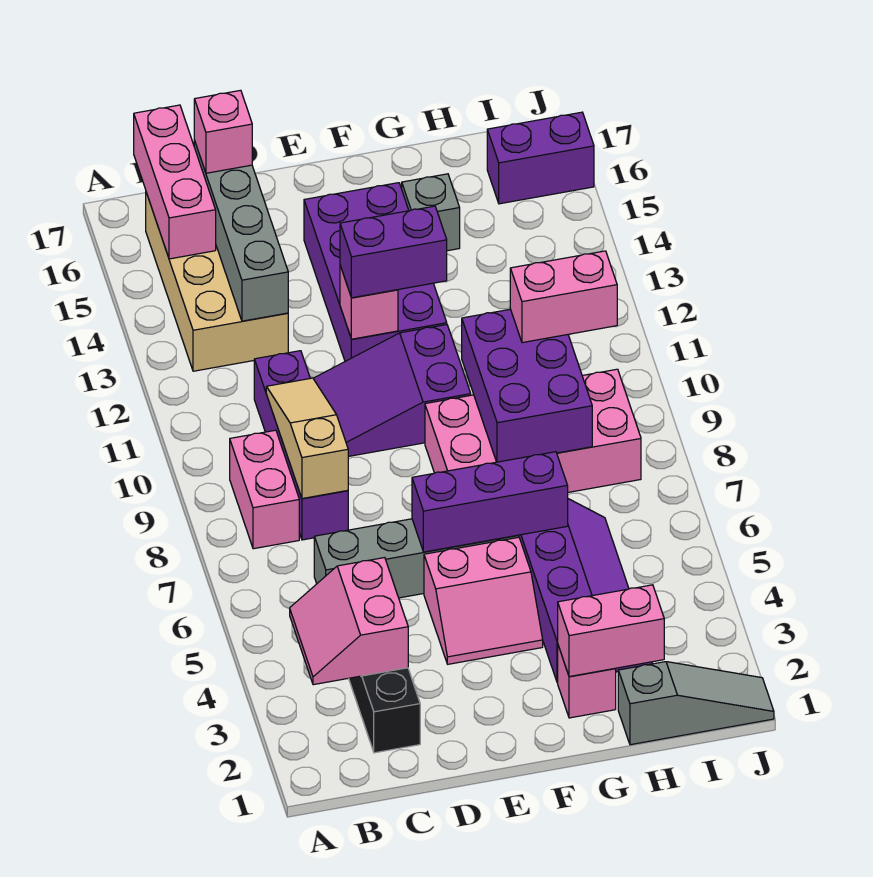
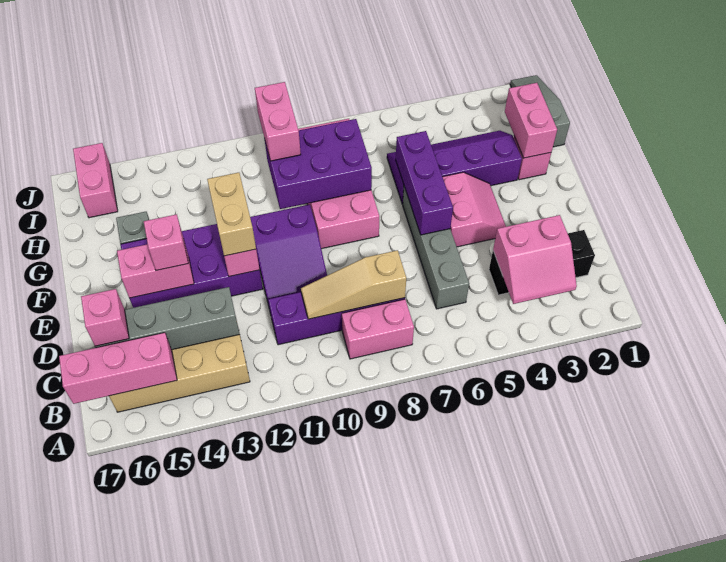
purple 1x2 brick [340,206,447,298] -> tan 1x2 brick [207,173,256,256]
none -> pink 1x2 brick [117,242,194,298]
none -> pink 1x1 brick [144,214,188,270]
purple 1x2 brick [487,112,594,204] -> pink 1x2 brick [73,143,118,218]

